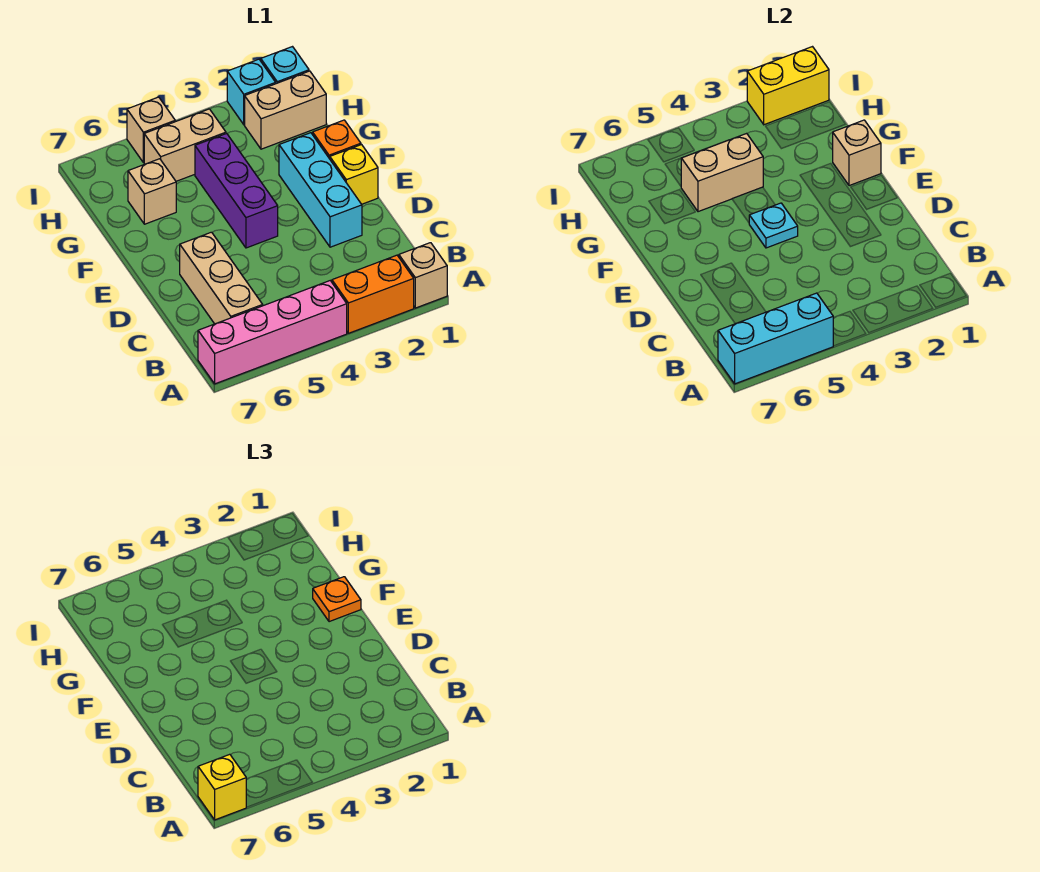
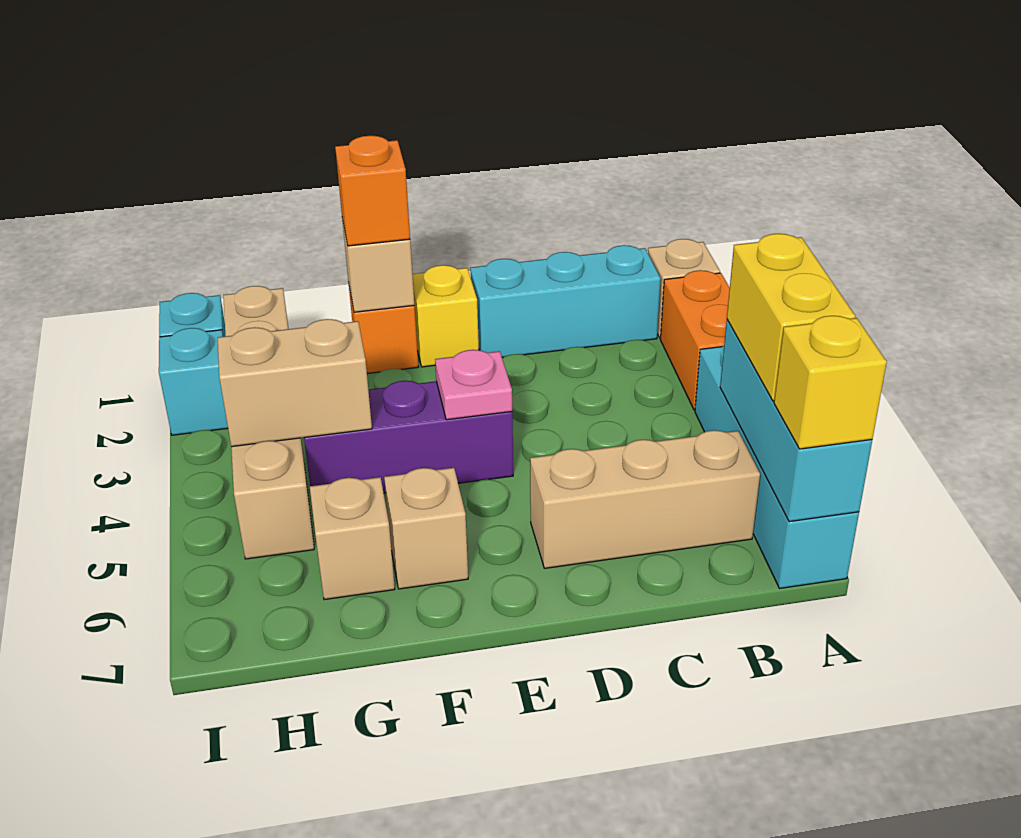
pink 1x4 brick [198,281,347,384] -> cyan 1x4 brick [695,346,859,589]
cyan 1x3 brick [279,133,362,247] -> cyan 1x3 brick moved to [470,245,661,357]
cyan 1x1 plate [749,203,798,248] -> pink 1x1 plate [435,350,512,420]
orange 1x1 plate [313,577,361,622] -> orange 1x1 brick [335,136,410,246]
tan 1x2 brick [681,133,763,212] -> tan 1x2 brick turned to [218,319,372,447]
yellow 1x2 brick [747,47,829,125] -> yellow 1x2 brick moved to [727,234,855,401]
tan 1x1 brick [127,97,175,163] -> tan 1x1 brick moved to [384,468,468,589]

